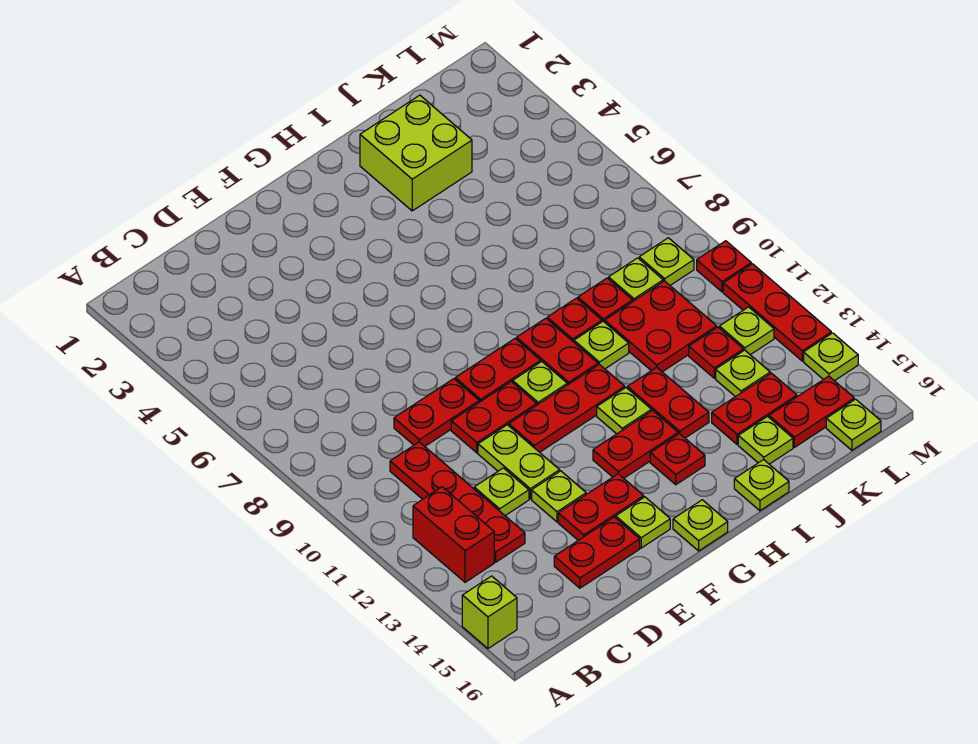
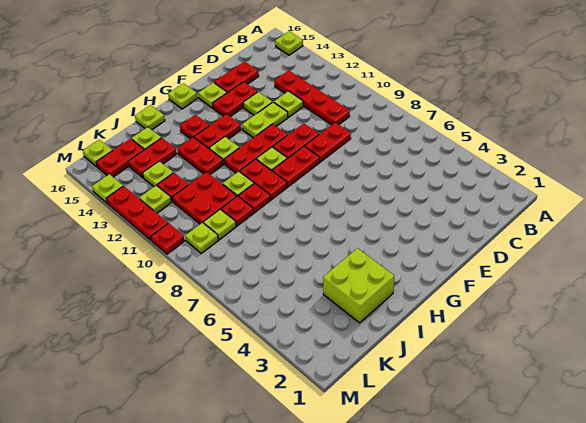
lime 1x1 brick [462,576,517,648] -> lime 1x1 plate [275,31,303,55]
red 1x2 brick [413,487,494,582] -> none
lime 1x2 plate [478,425,560,499] -> lime 1x2 plate turned to [242,102,288,138]

